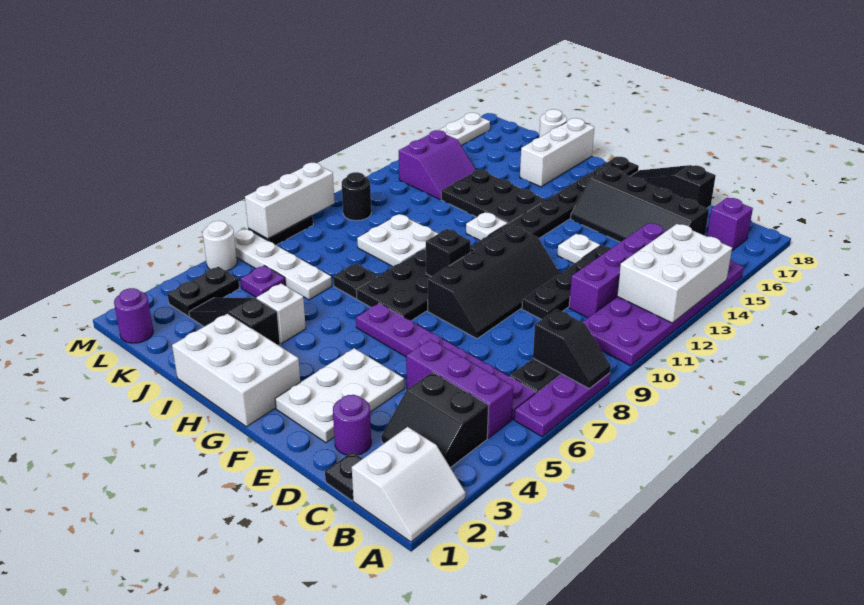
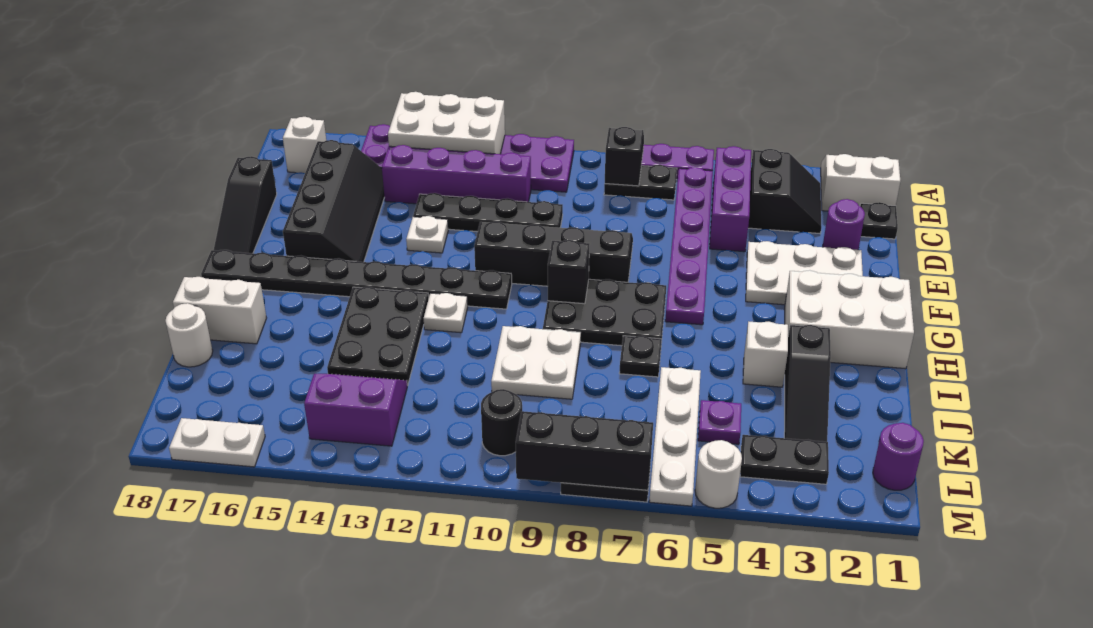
purple 1x1 brick [707,198,753,251] -> white 1x1 brick [283,117,326,173]
white 2x3 brick [172,314,300,427] -> white 2x3 brick turned to [785,270,914,369]
white 1x3 brick [520,118,594,187] -> white 1x2 brick [173,277,266,344]
white 1x3 brick [245,163,335,239] -> black 1x3 brick [516,411,653,490]

